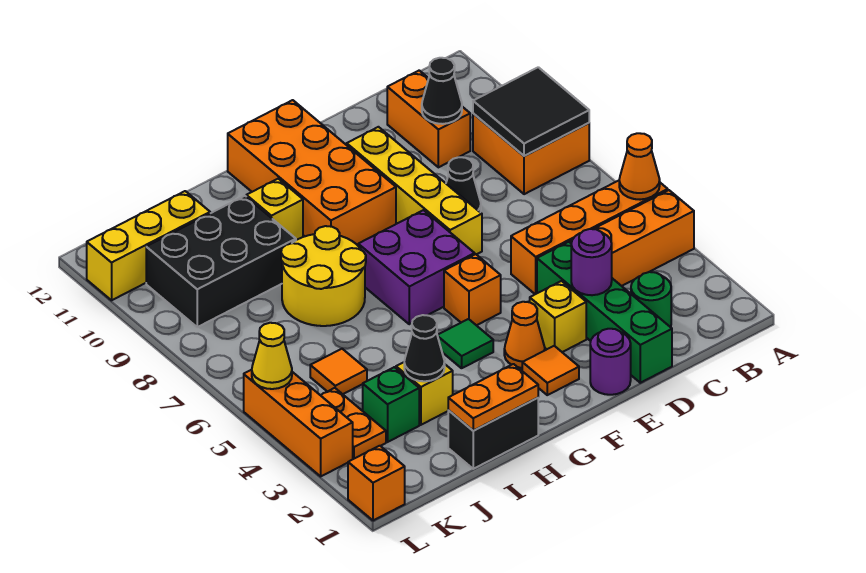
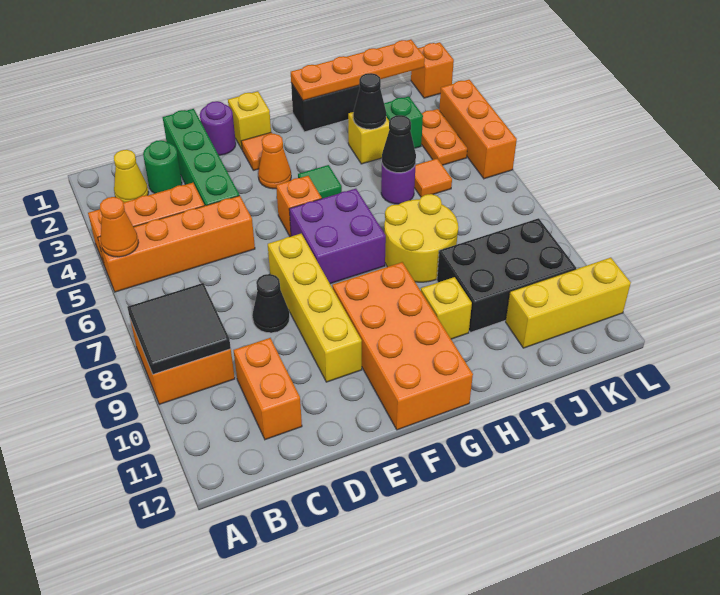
black 1x1 cone [422,58,462,124] -> black 1x1 cone moved to [382,115,416,173]
purple 1x1 round brick [571,229,612,295] -> purple 1x1 round brick moved to [381,164,416,204]
yellow 1x1 brick [530,281,586,352] -> yellow 1x1 brick moved to [228,91,271,149]
orange 1x2 plate [448,364,538,430] -> orange 1x4 plate [291,40,425,101]
yellow 1x1 cone [252,323,292,389] -> yellow 1x1 cone moved to [114,150,149,202]

